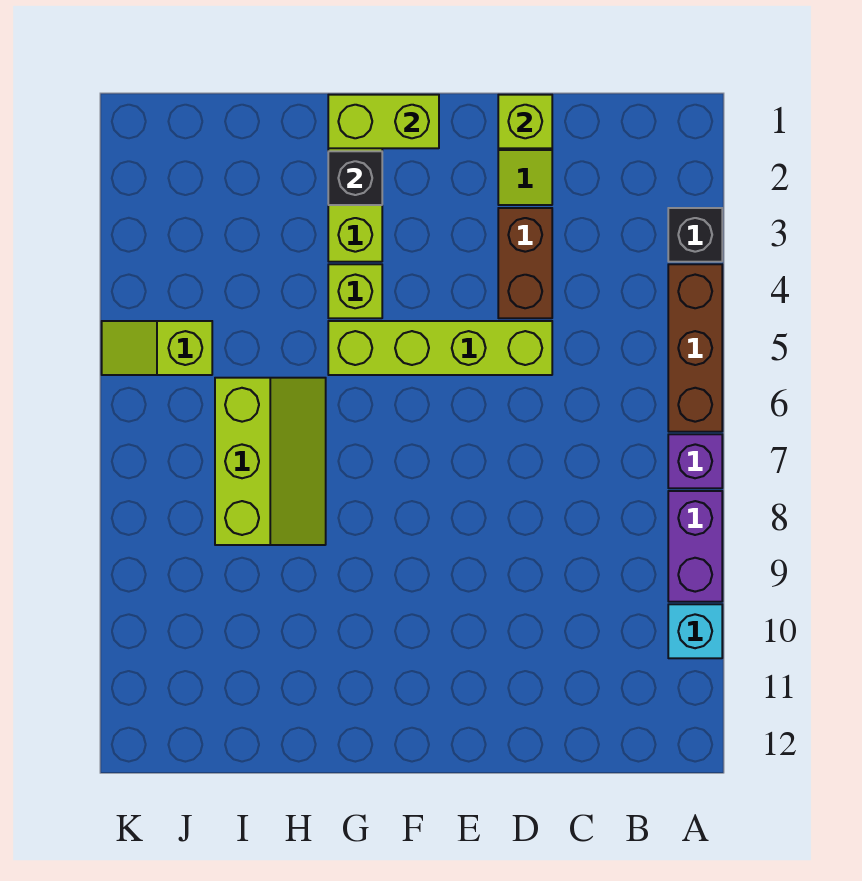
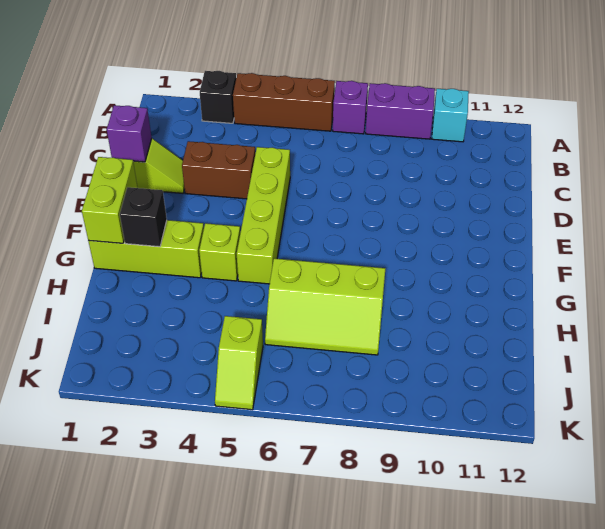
lime 1x1 brick [498,95,552,148] -> purple 1x1 brick [107,105,152,162]
lime 2x3 slope [215,378,326,545] -> lime 2x3 slope turned to [265,258,385,355]

